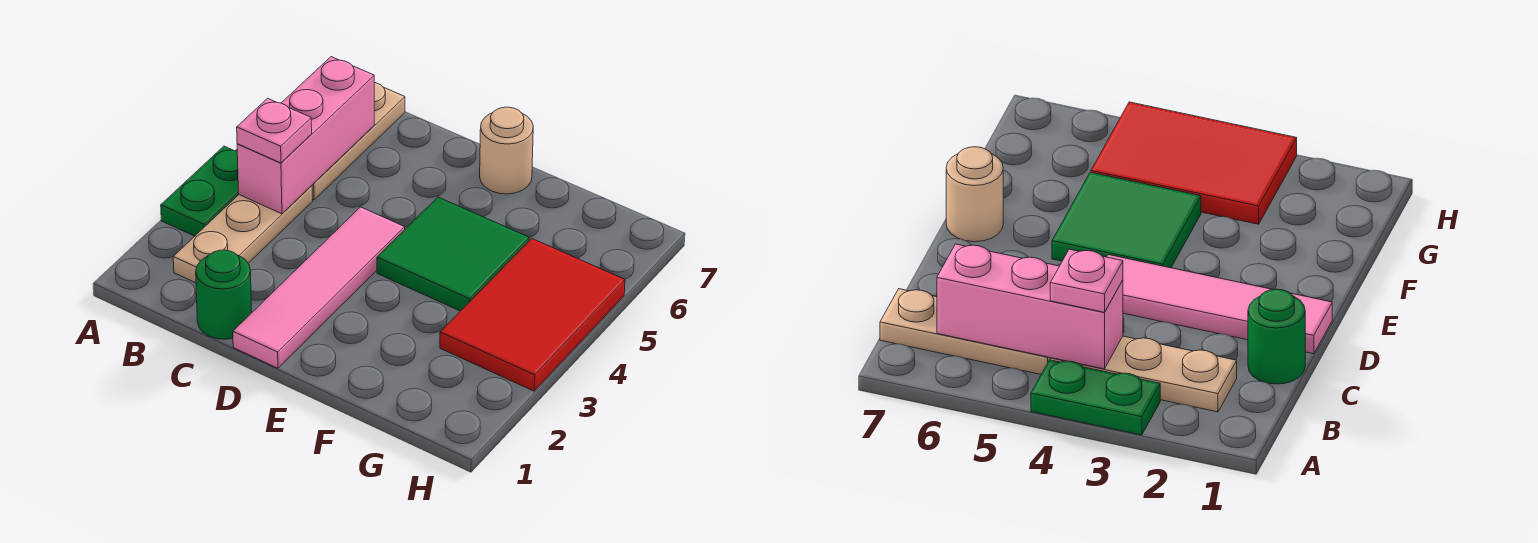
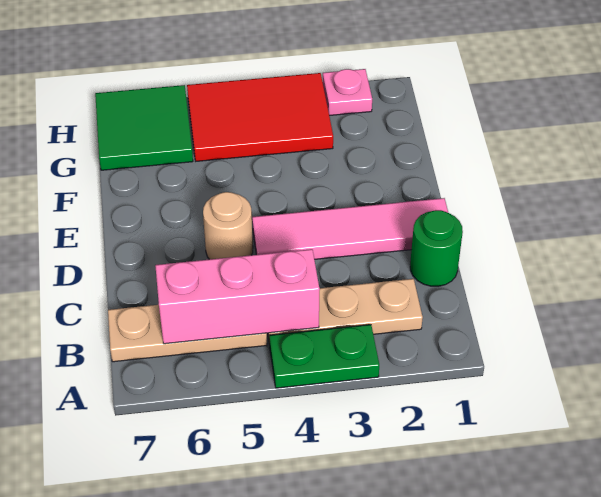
pink 1x1 plate [237,98,312,163] -> pink 1x1 plate moved to [323,69,372,116]
green 2x2 tile [377,197,529,311] -> green 2x2 tile moved to [95,85,193,170]
tan 1x1 round brick [480,107,533,194] -> tan 1x1 round brick moved to [203,192,253,259]

